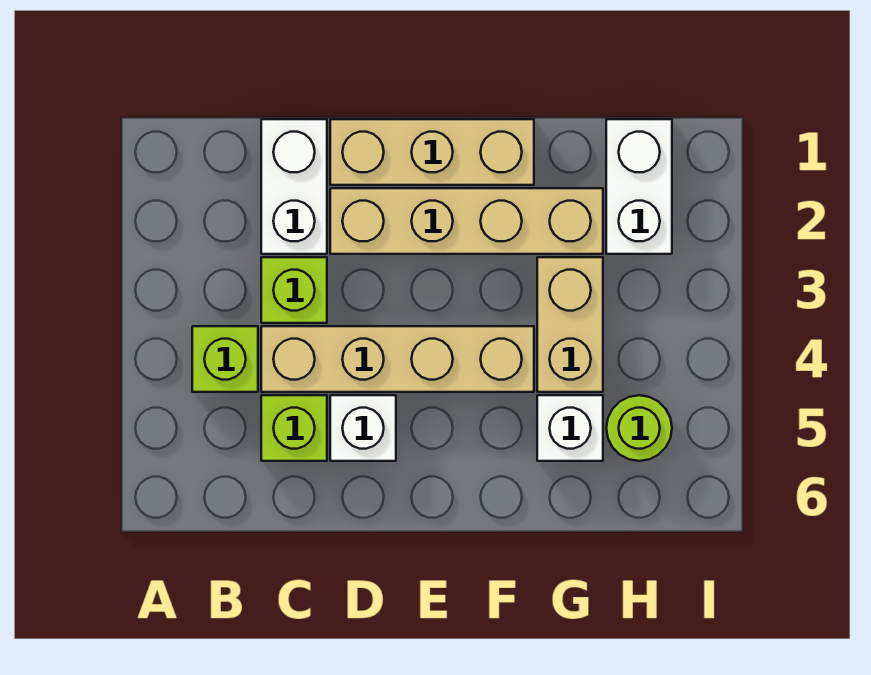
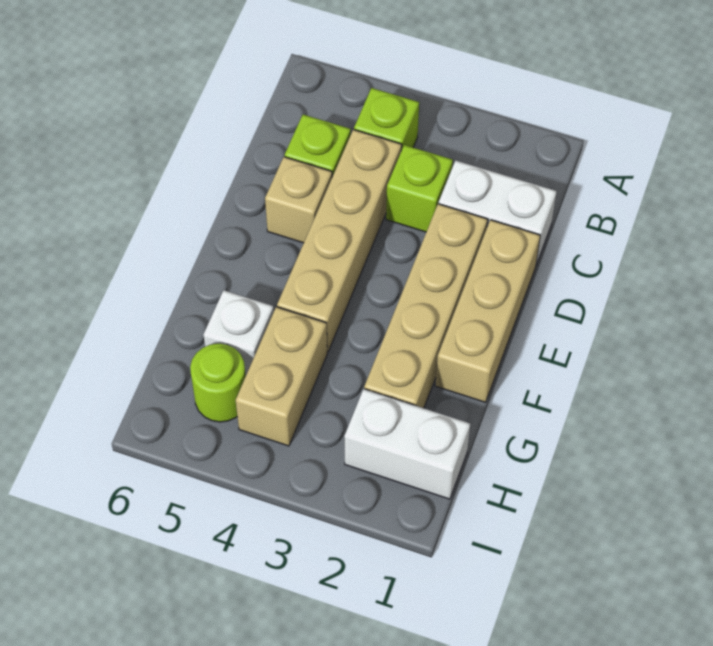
white 1x1 brick [330,395,396,461] -> tan 1x1 brick [265,157,332,243]
tan 1x2 brick [537,257,603,392] -> tan 1x2 brick turned to [236,307,327,446]

